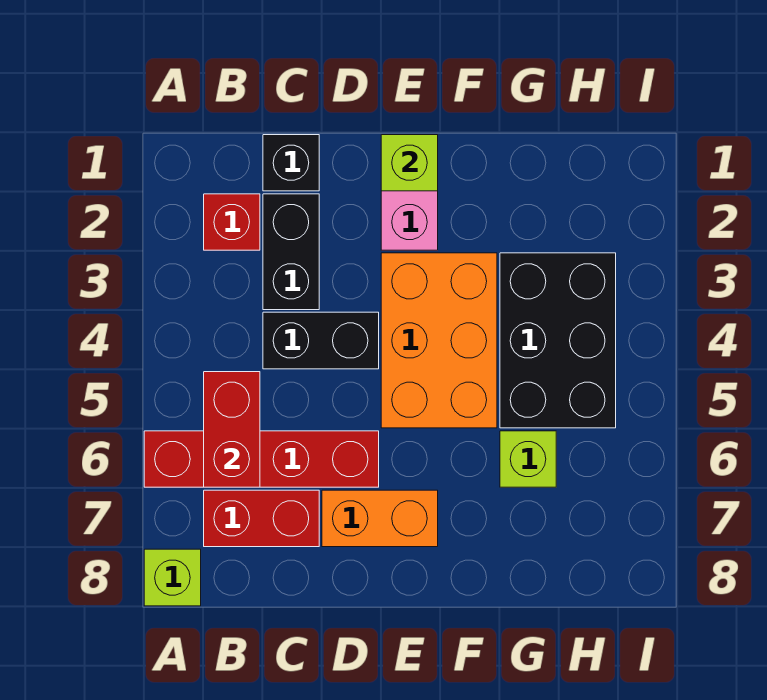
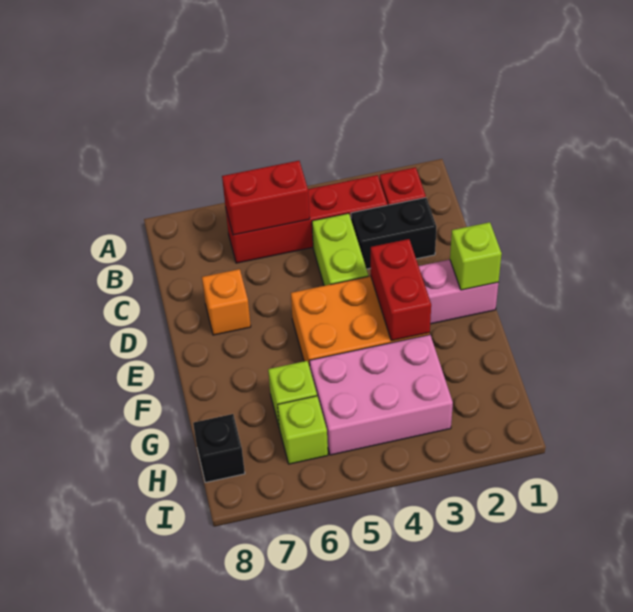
red 1x4 brick [144,431,379,487] -> red 1x4 brick turned to [226,175,387,263]
lime 1x1 brick [144,549,201,606] -> lime 1x1 brick moved to [278,396,328,464]
red 1x2 brick [204,490,319,547] -> red 1x2 brick moved to [371,239,431,341]
black 1x1 brick [263,135,319,191] -> black 1x1 brick moved to [193,414,245,483]
black 1x2 brick [263,312,379,369] -> lime 1x2 brick [312,213,368,286]
orange 1x2 brick [322,490,438,547] -> orange 1x1 brick [202,269,251,335]
black 2x3 brick [500,253,616,428] -> pink 2x3 brick [310,335,453,455]

